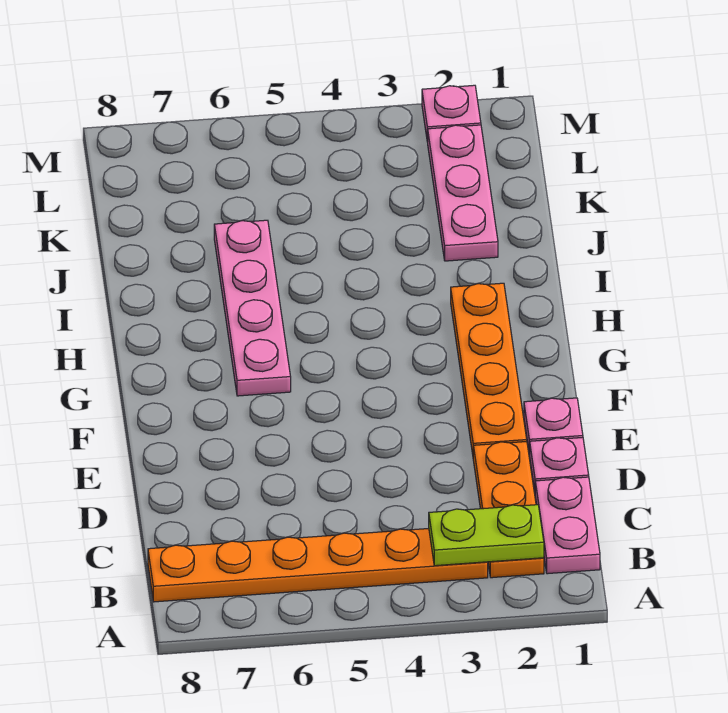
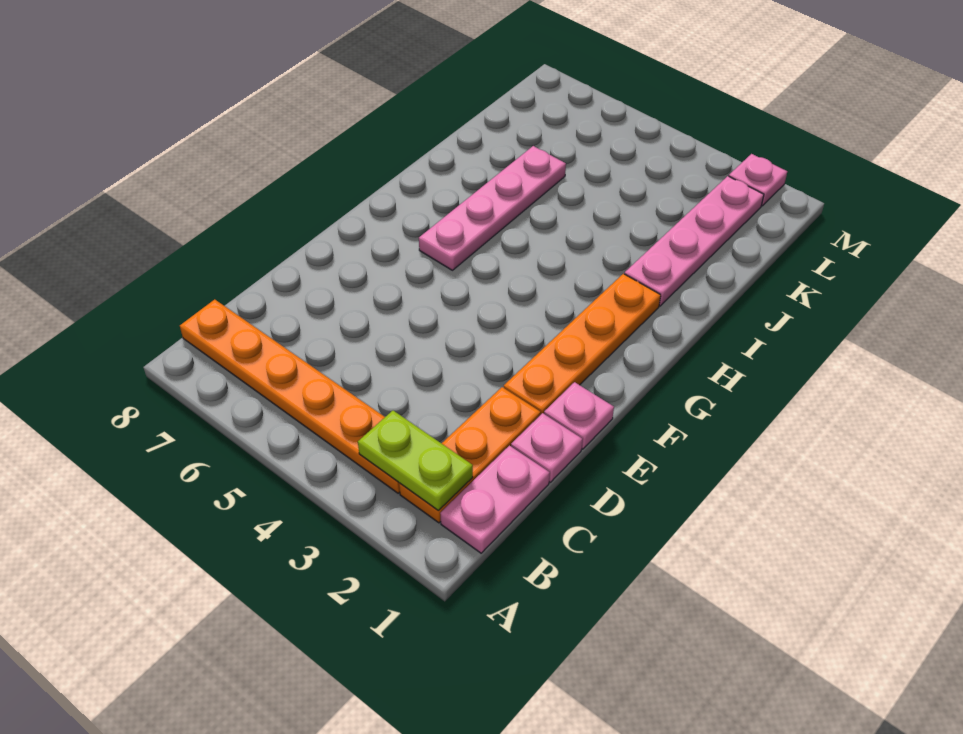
pink 1x3 plate [428,125,498,261] -> pink 1x4 plate [624,176,764,306]

